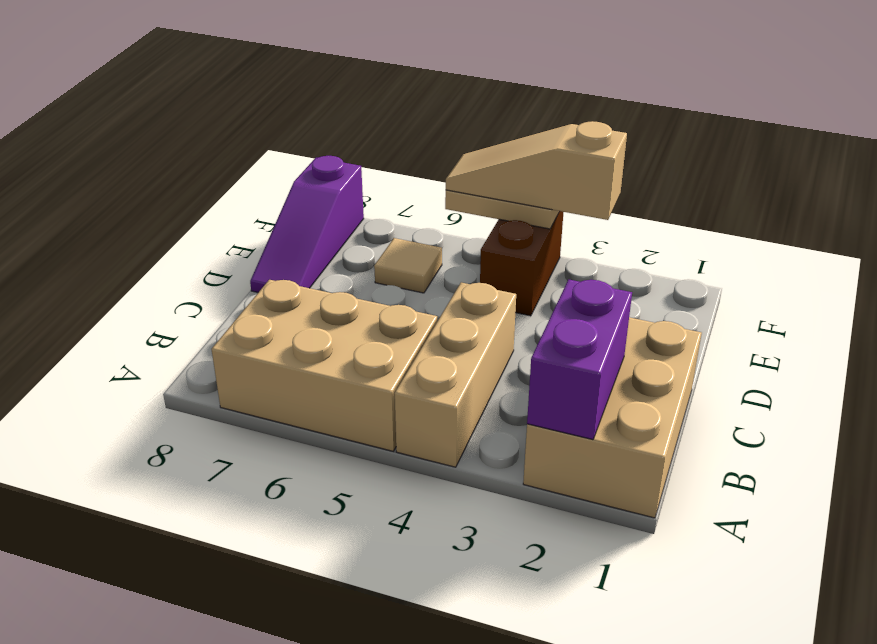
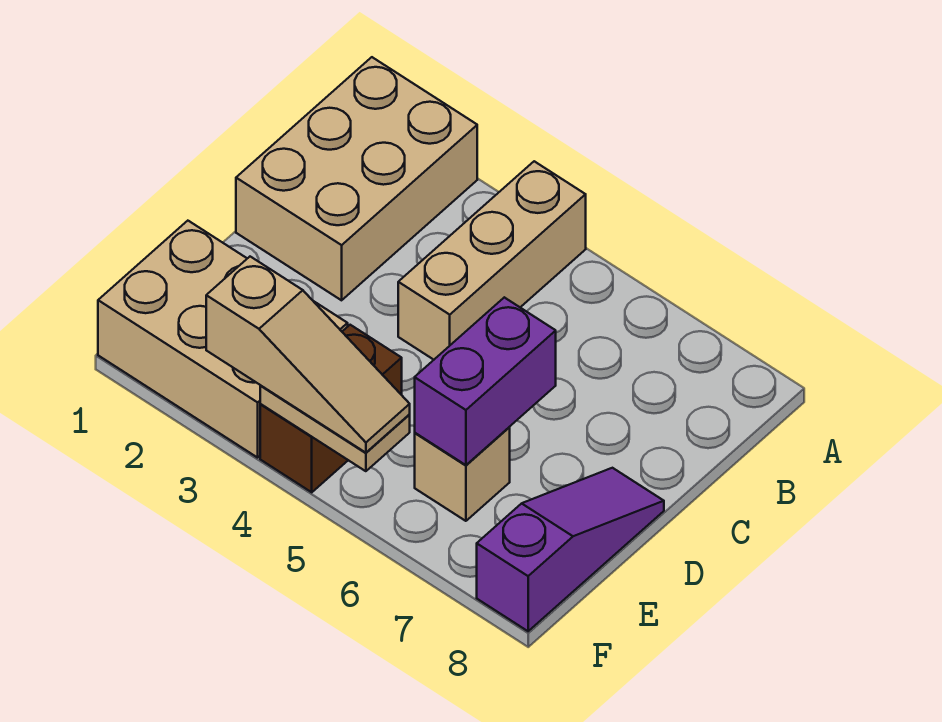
purple 1x2 brick [527,280,632,440] -> purple 1x2 brick moved to [415,297,556,465]
tan 2x3 brick [212,280,437,451] -> tan 2x3 brick moved to [98,221,348,458]
tan 1x1 tile [374,238,442,293] -> tan 1x1 brick [415,427,510,521]

